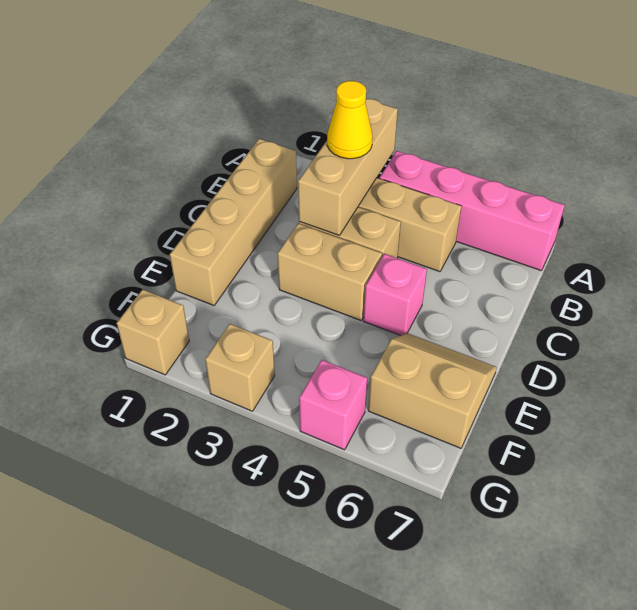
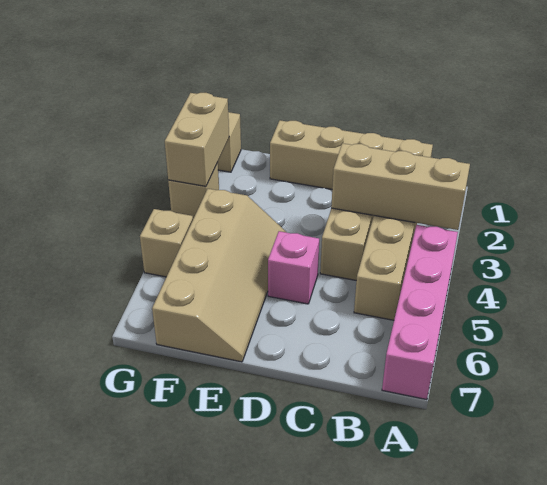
yellow 1x1 cone [327,81,372,159] -> none
tan 1x2 brick [278,223,382,320] -> tan 1x2 brick moved to [165,93,229,186]
tan 2x2 slope [368,333,497,448] -> tan 2x4 slope [152,189,286,362]
pink 1x1 brick [299,360,367,450] -> tan 1x1 brick [140,209,193,277]

